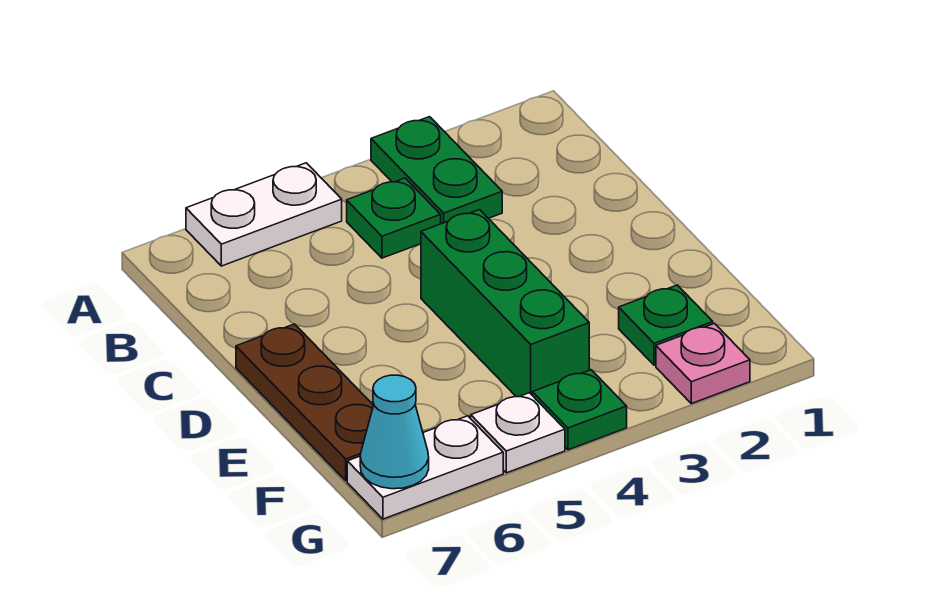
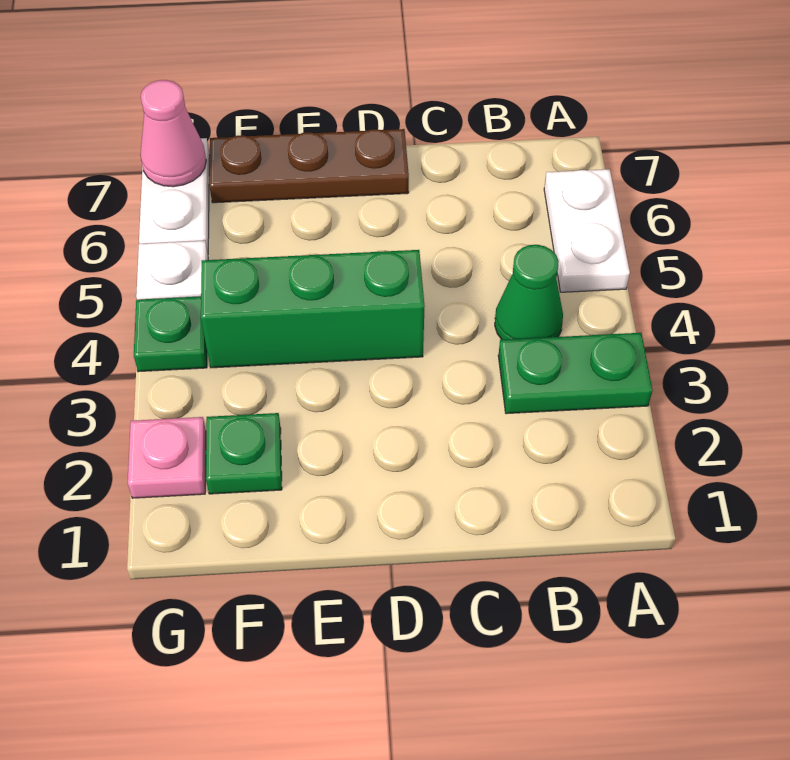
green 1x1 plate [347,178,441,258] -> green 1x1 cone [495,245,563,340]
cyan 1x1 cone [360,375,429,489] -> pink 1x1 cone [140,80,206,187]

